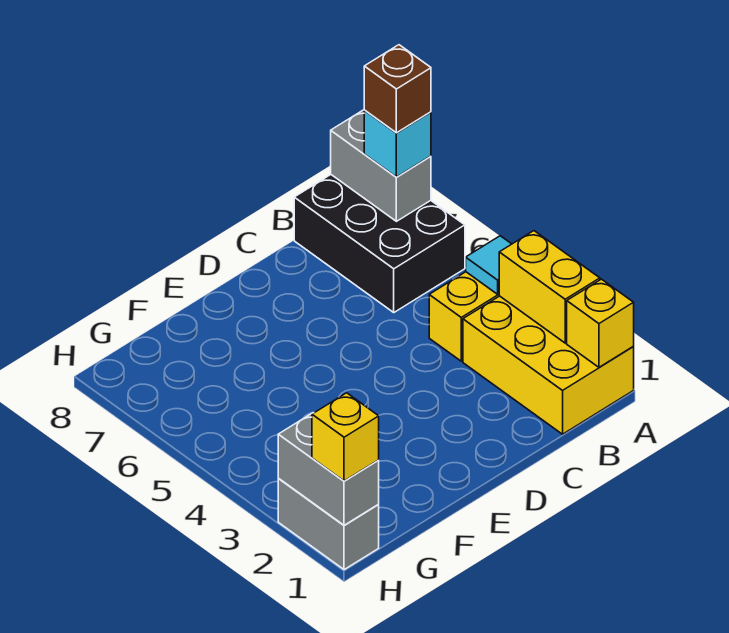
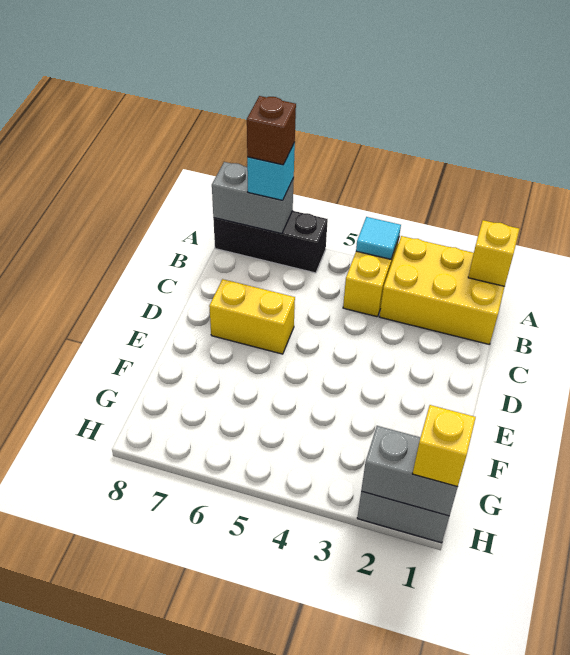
yellow 1x2 brick [499,231,600,343] -> yellow 1x2 brick moved to [209,279,295,354]
black 2x3 brick [294,175,465,312] -> black 1x3 brick [213,211,328,273]

